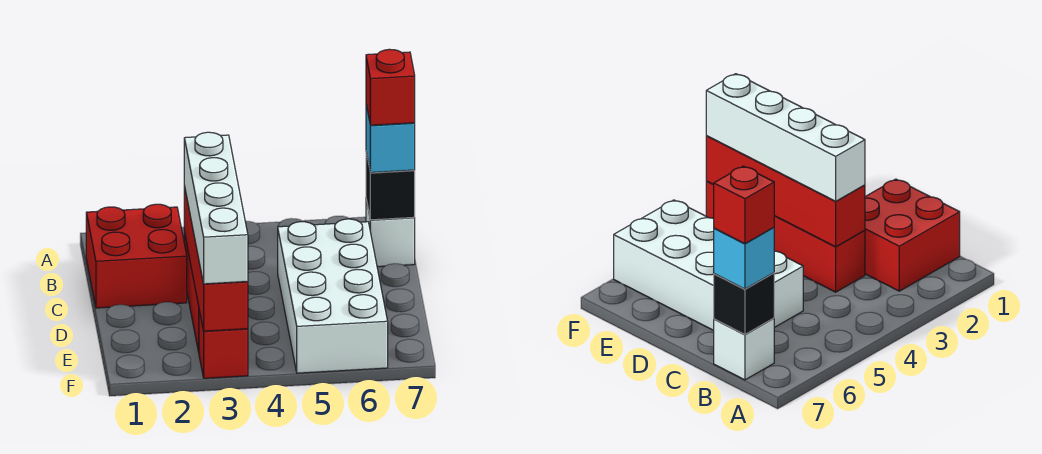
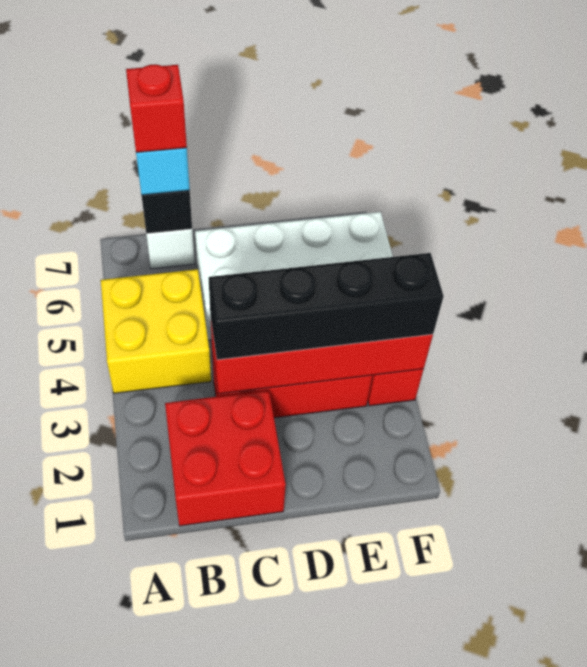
none -> yellow 2x2 brick [101,269,211,393]
white 1x4 brick [184,132,248,284] -> black 1x4 brick [209,253,443,360]

